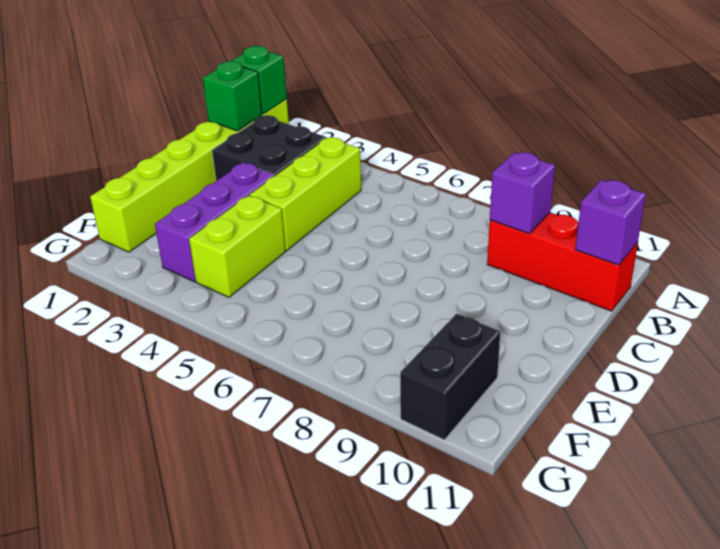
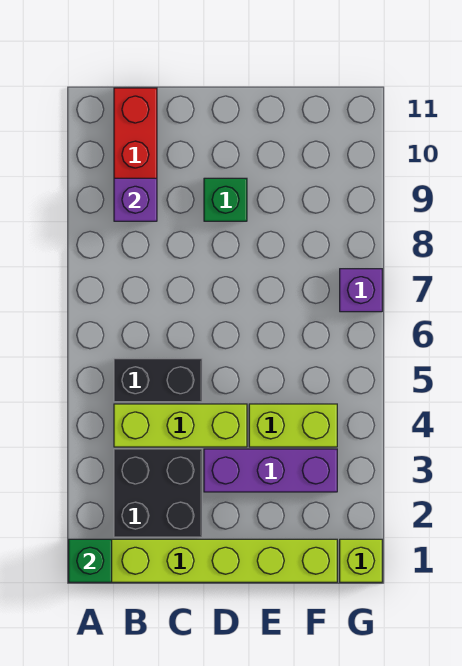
green 1x1 brick [203,61,262,131] -> green 1x1 brick moved to [204,178,247,221]
purple 1x1 brick [575,180,646,265] -> purple 1x1 brick moved to [340,269,382,312]
black 1x2 brick [400,314,500,440] -> black 1x2 brick moved to [114,359,202,402]
none -> lime 1x1 brick [340,539,382,582]

